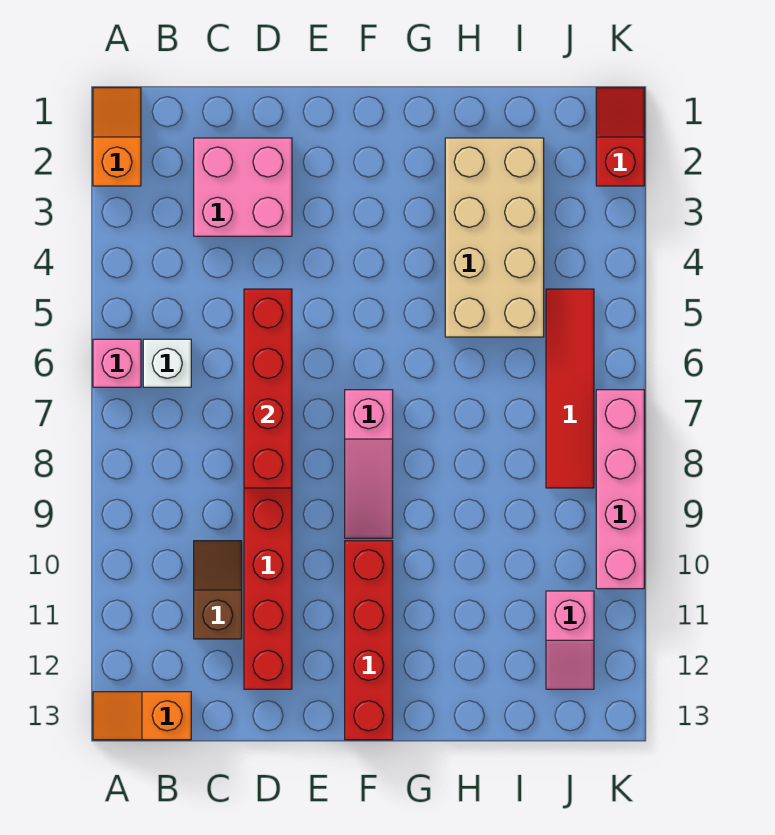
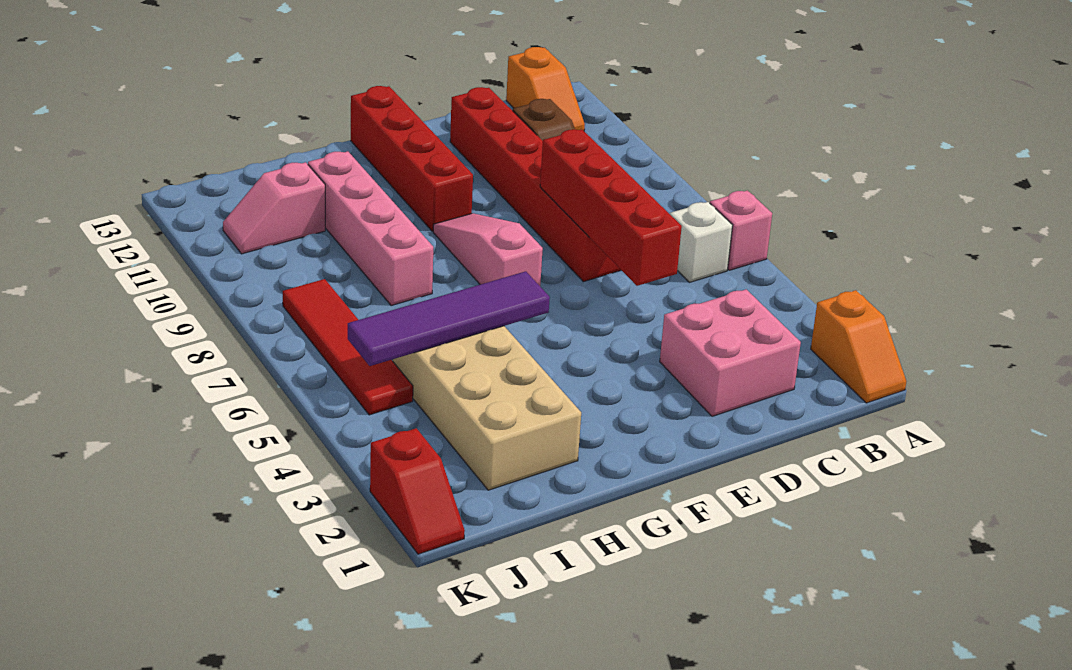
orange 1x2 slope [93,692,191,740] -> orange 1x2 slope turned to [506,47,585,131]
none -> purple 1x4 tile [348,271,550,366]
pink 1x2 slope [546,591,594,689] -> pink 1x2 slope turned to [223,162,325,254]
pink 1x4 brick [596,390,644,589] -> pink 1x4 brick moved to [308,151,433,306]

